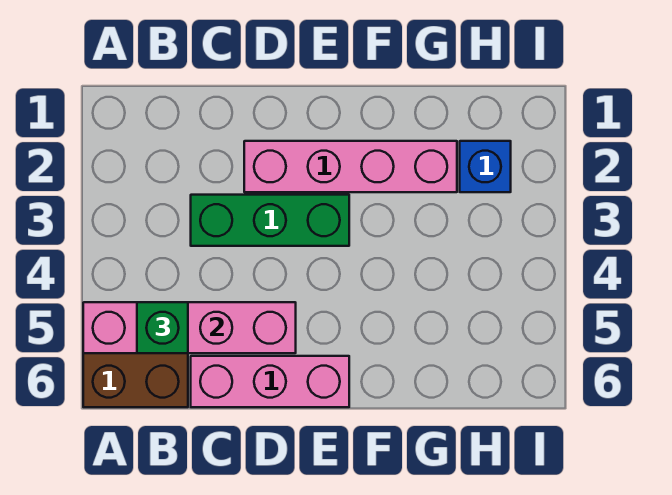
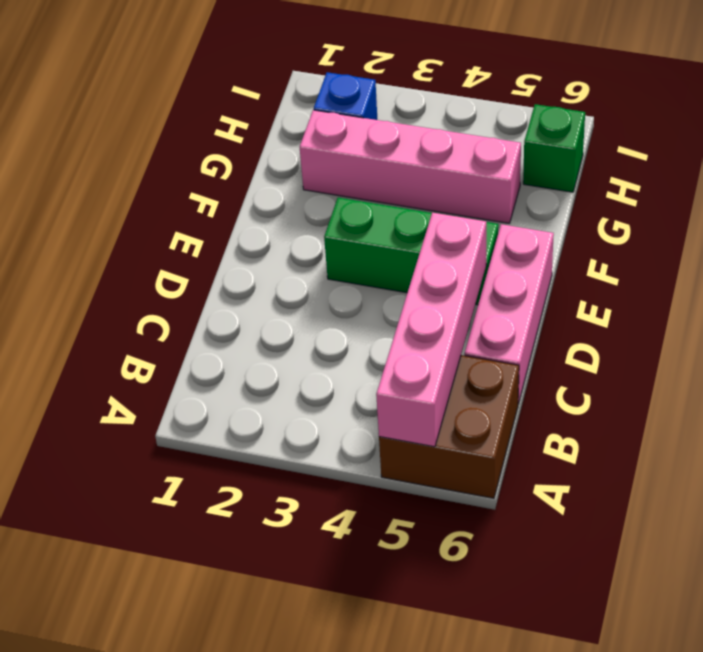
green 1x1 brick [137,302,188,353] -> green 1x1 brick moved to [523,104,585,192]
green 1x3 brick [191,195,349,246] -> green 1x3 brick turned to [324,198,498,305]
pink 1x4 brick [244,141,457,192] -> pink 1x4 brick turned to [300,110,521,223]

